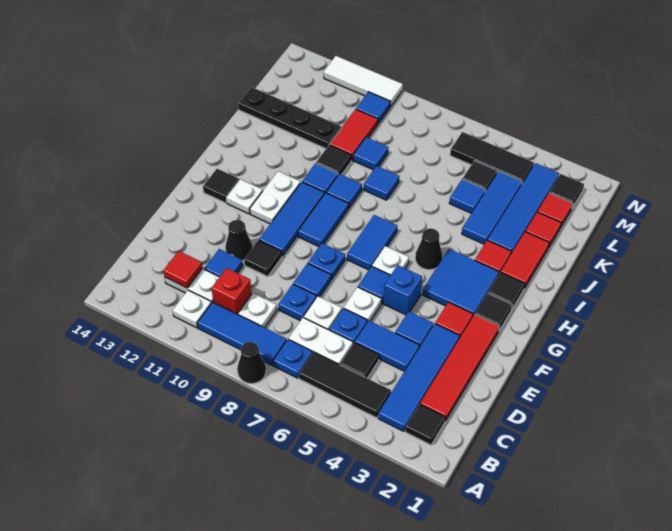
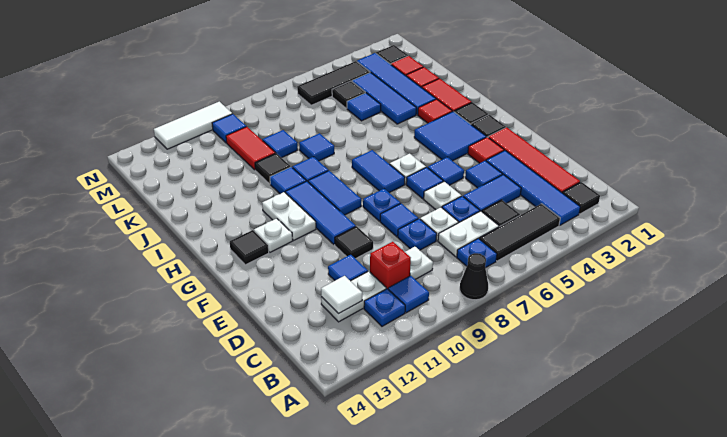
blue 1x3 tile [197,302,287,365] -> blue 1x1 tile [388,276,429,313]
white 1x1 plate [173,290,211,328] -> blue 1x1 plate [364,289,405,326]
red 1x1 tile [163,251,202,288] -> white 1x1 tile [321,276,362,314]
black 1x1 cone [225,220,252,260] -> none
blue 1x1 brick [383,265,422,315] -> blue 1x1 tile [427,157,464,185]
black 1x1 cone [415,228,442,270] -> none
black 1x4 plate [238,87,341,149] -> none

